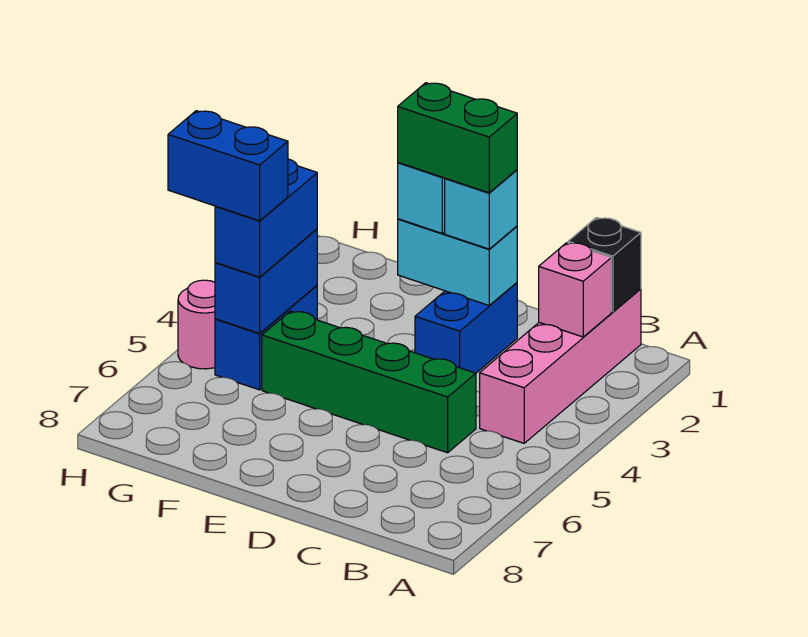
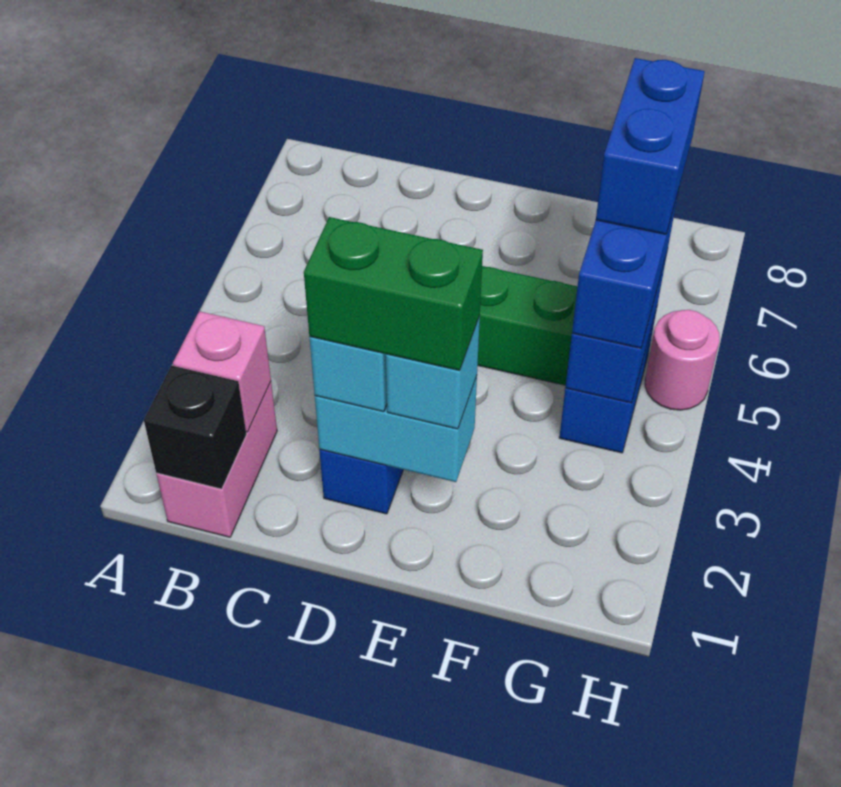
pink 1x4 brick [480,289,641,443] -> pink 1x2 brick [156,382,277,537]
blue 1x2 brick [168,111,288,221] -> blue 1x2 brick turned to [596,58,705,234]

